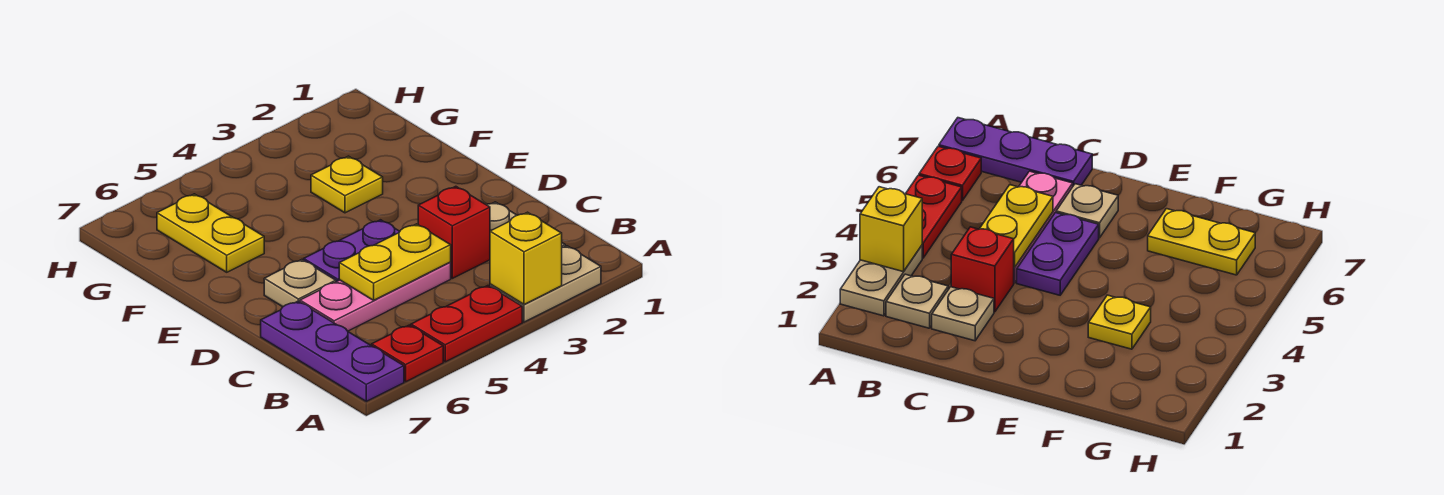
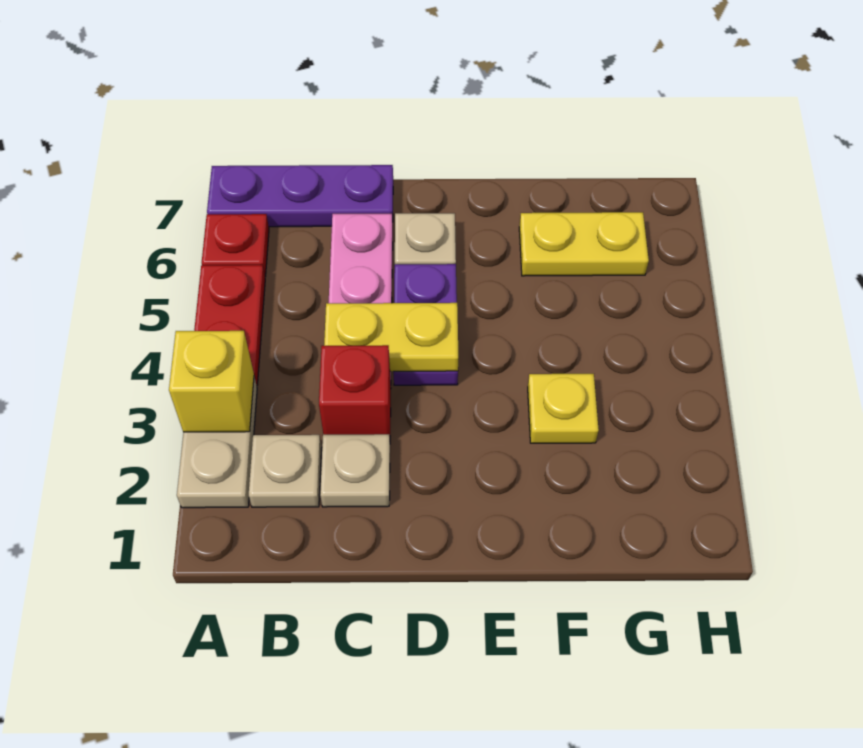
yellow 1x2 plate [339,224,451,300] -> yellow 1x2 plate turned to [324,303,458,371]

